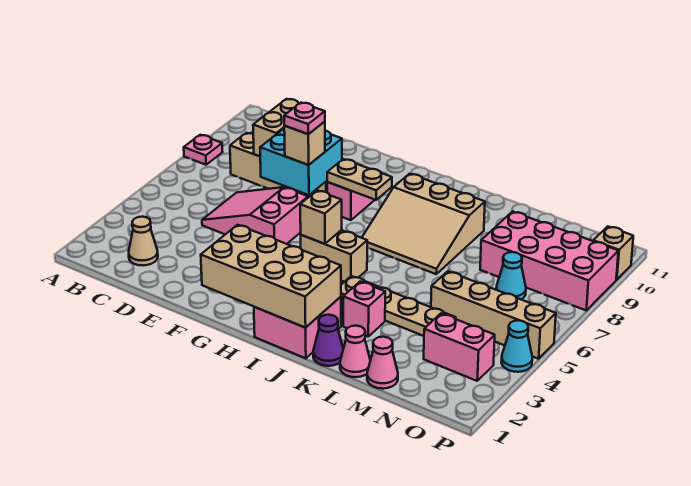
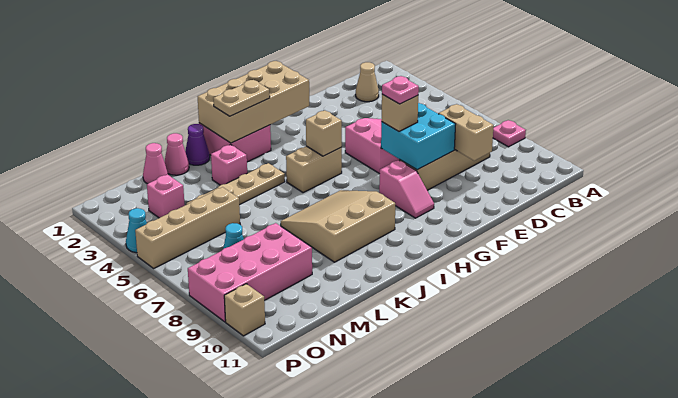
tan 1x2 plate [327,159,392,200] -> tan 1x2 plate moved to [213,80,270,116]
pink 1x2 brick [424,314,495,381] -> pink 1x1 brick [147,174,185,218]

